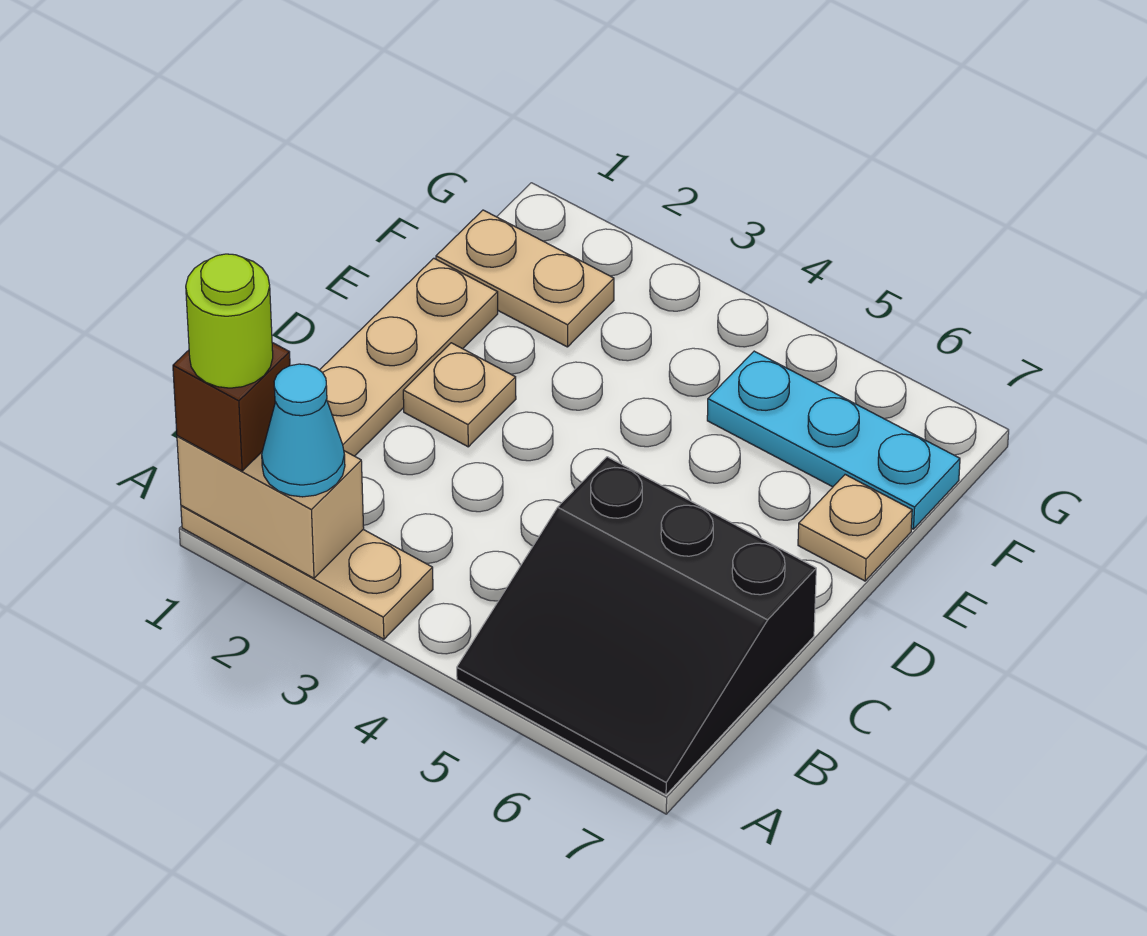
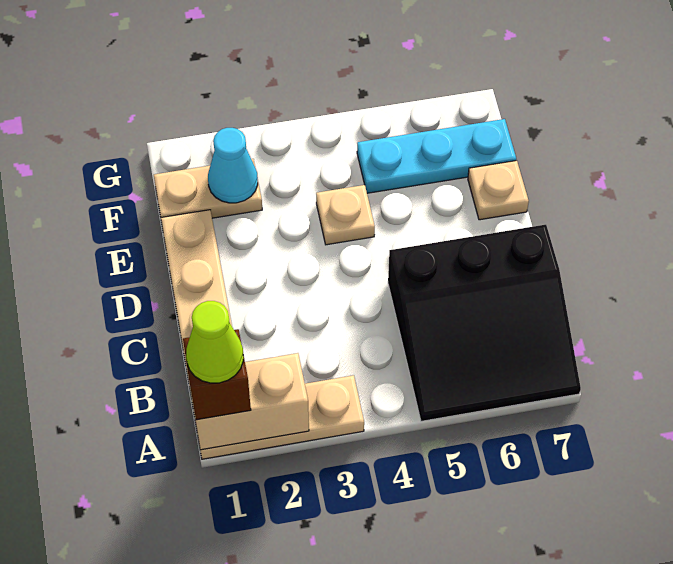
lime 1x1 round brick [186,254,273,388] -> lime 1x1 cone [186,301,243,383]
cyan 1x1 cone [262,364,345,497] -> cyan 1x1 cone moved to [208,128,258,203]
tan 1x1 plate [403,343,516,447] -> tan 1x1 plate moved to [316,185,375,245]

